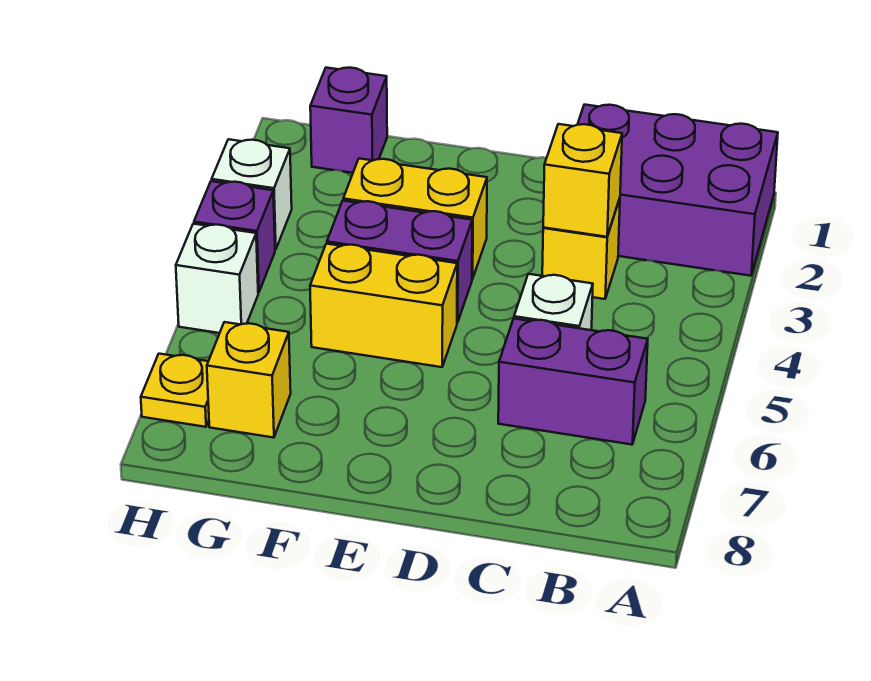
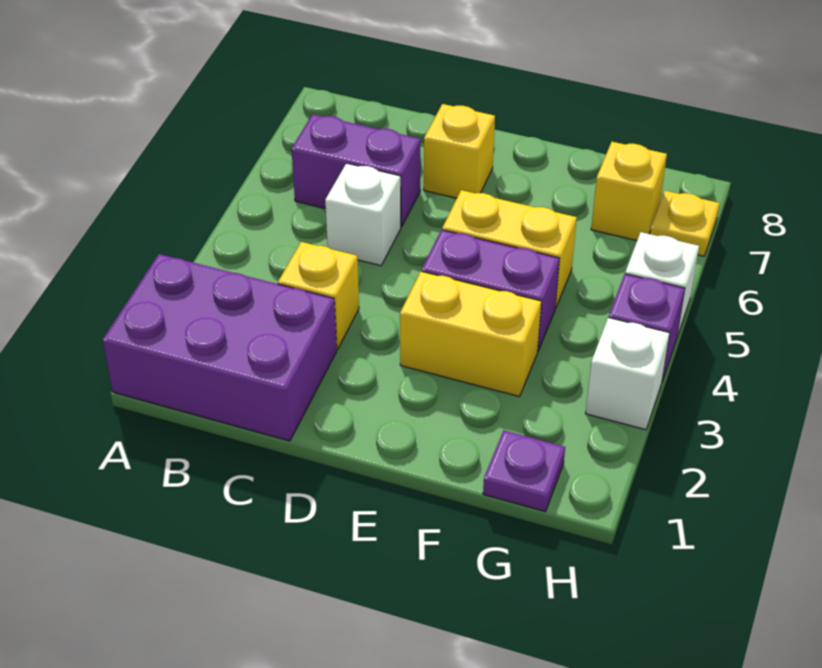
yellow 1x1 brick [543,124,622,237] -> yellow 1x1 brick moved to [424,104,495,198]
purple 1x1 brick [310,68,387,173] -> purple 1x1 plate [483,431,565,512]

